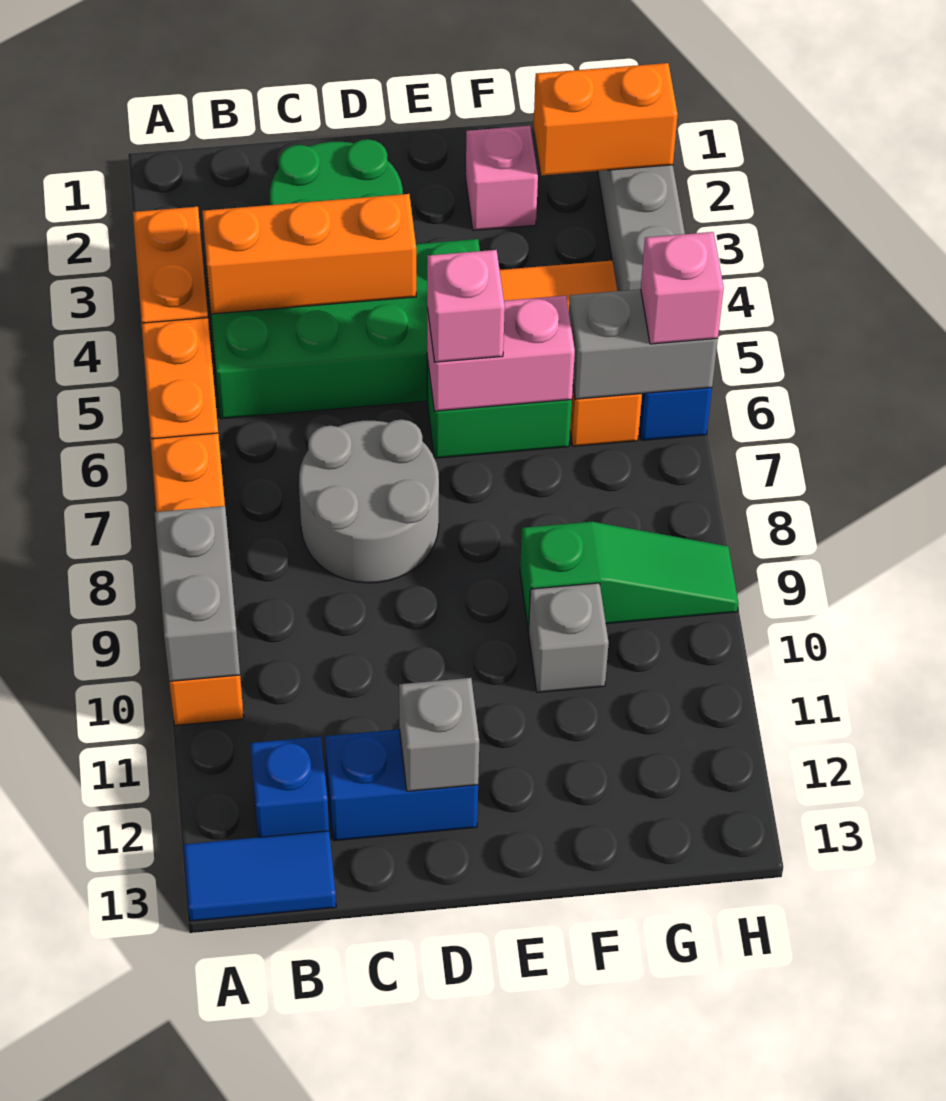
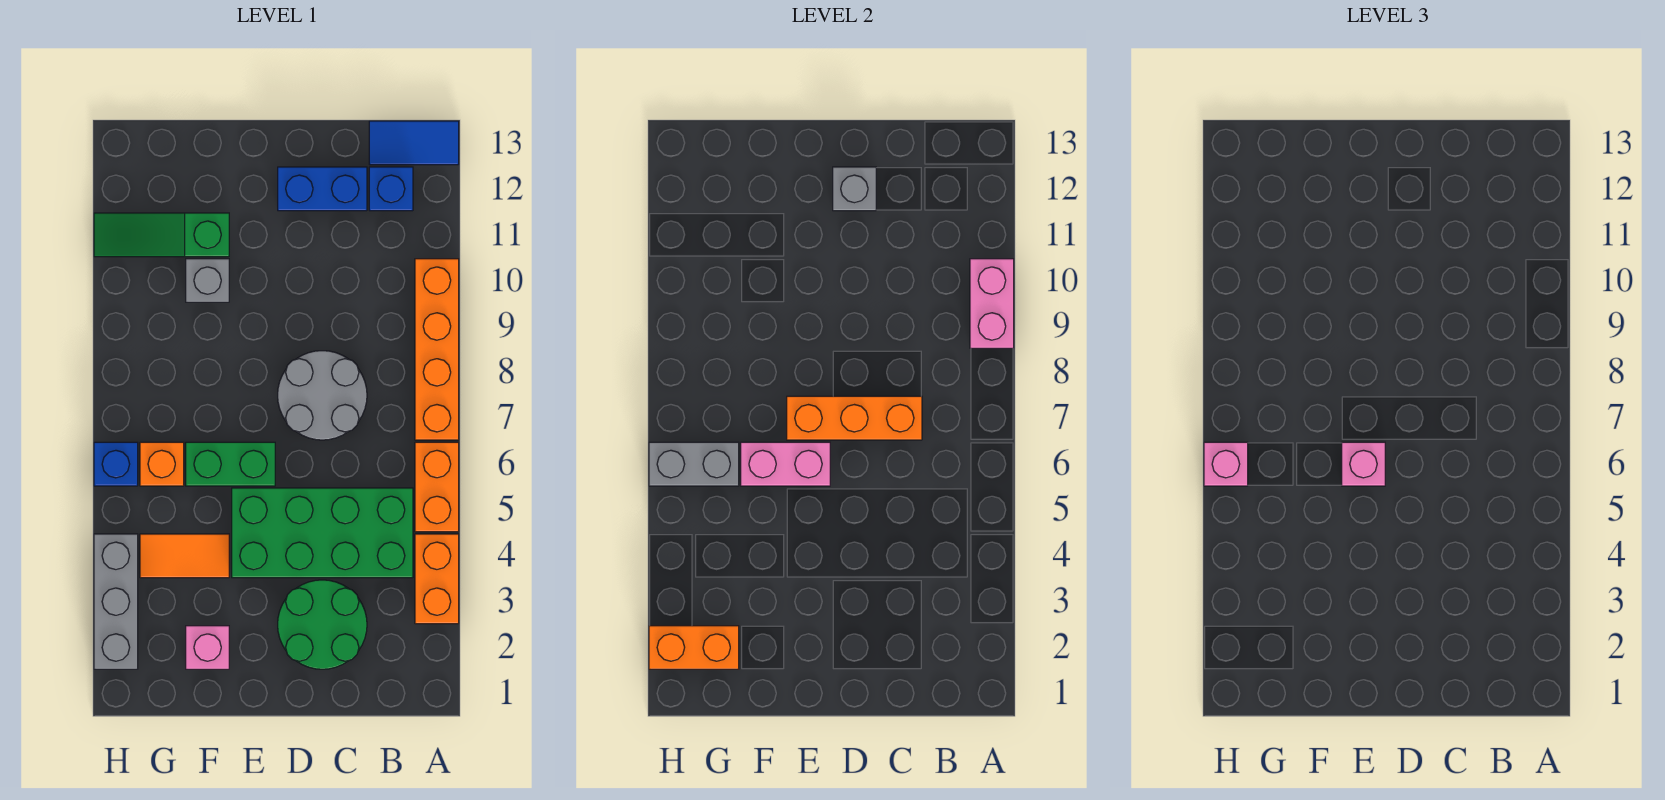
grey 1x2 brick [155,506,240,681] -> pink 1x2 brick [970,259,1014,348]
orange 1x3 brick [202,194,416,314] -> orange 1x3 brick moved to [787,396,922,440]
green 1x3 slope [520,522,738,631] -> green 1x3 slope moved to [94,213,229,257]

